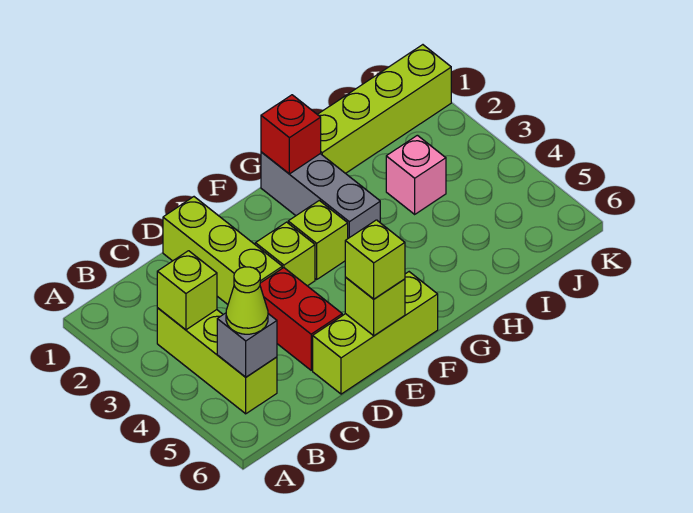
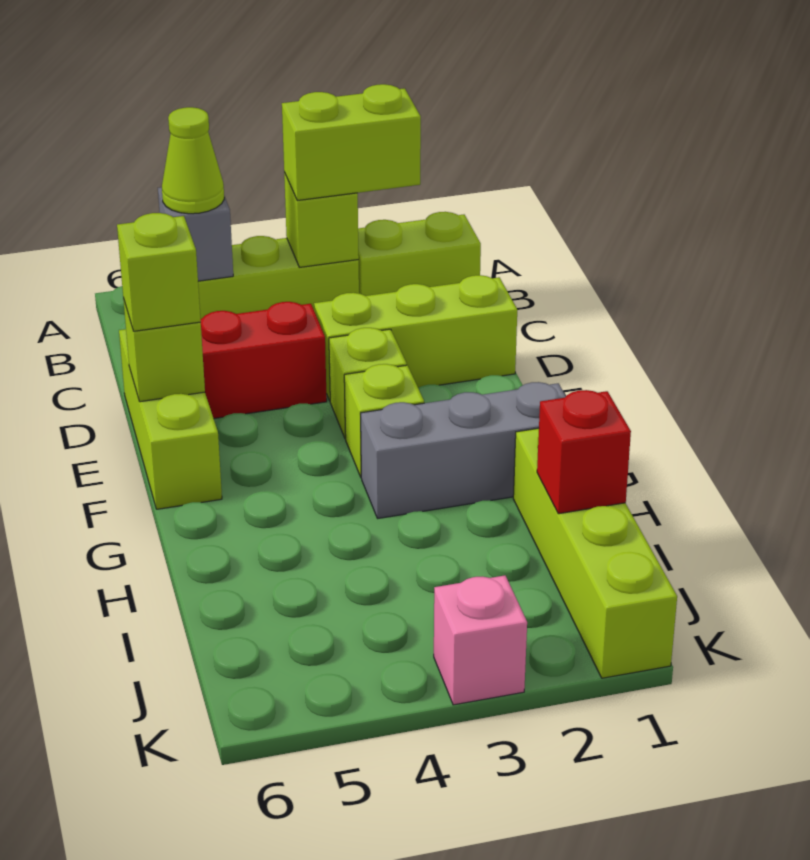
none -> lime 1x2 brick [358,212,481,296]
none -> lime 1x2 brick [282,84,421,201]
red 1x1 brick [261,95,321,174] -> red 1x1 brick moved to [537,390,631,514]
pink 1x1 brick [386,135,446,214] -> pink 1x1 brick moved to [434,575,527,705]

